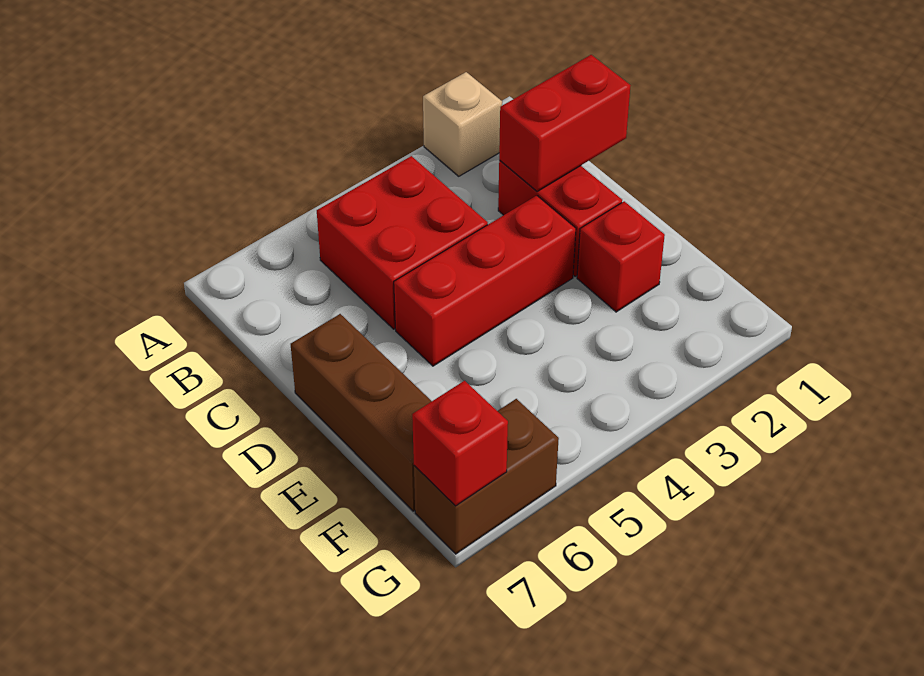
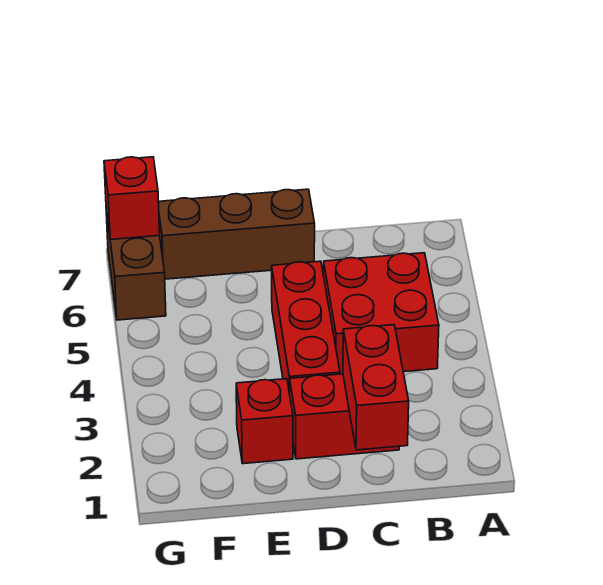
tan 1x1 brick [423,72,502,176] -> none

